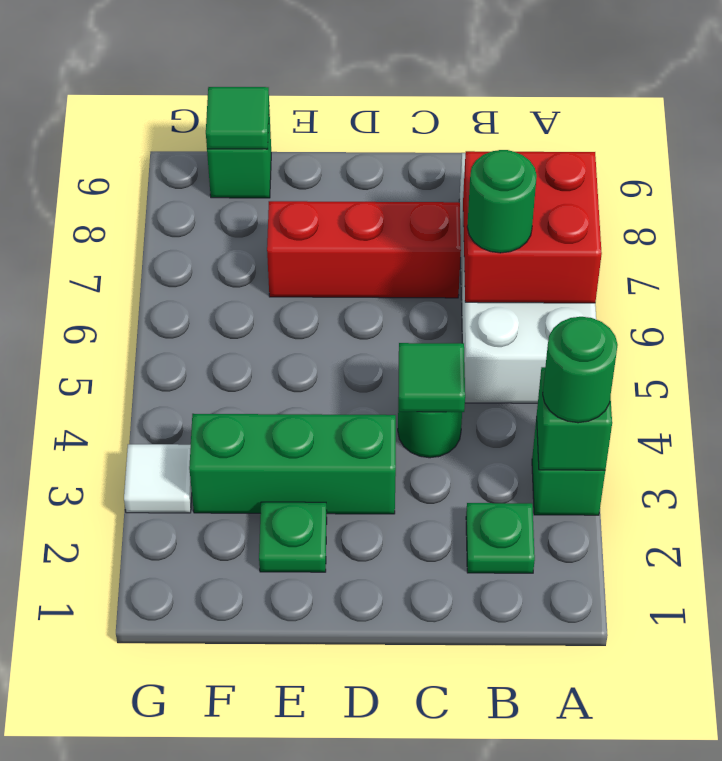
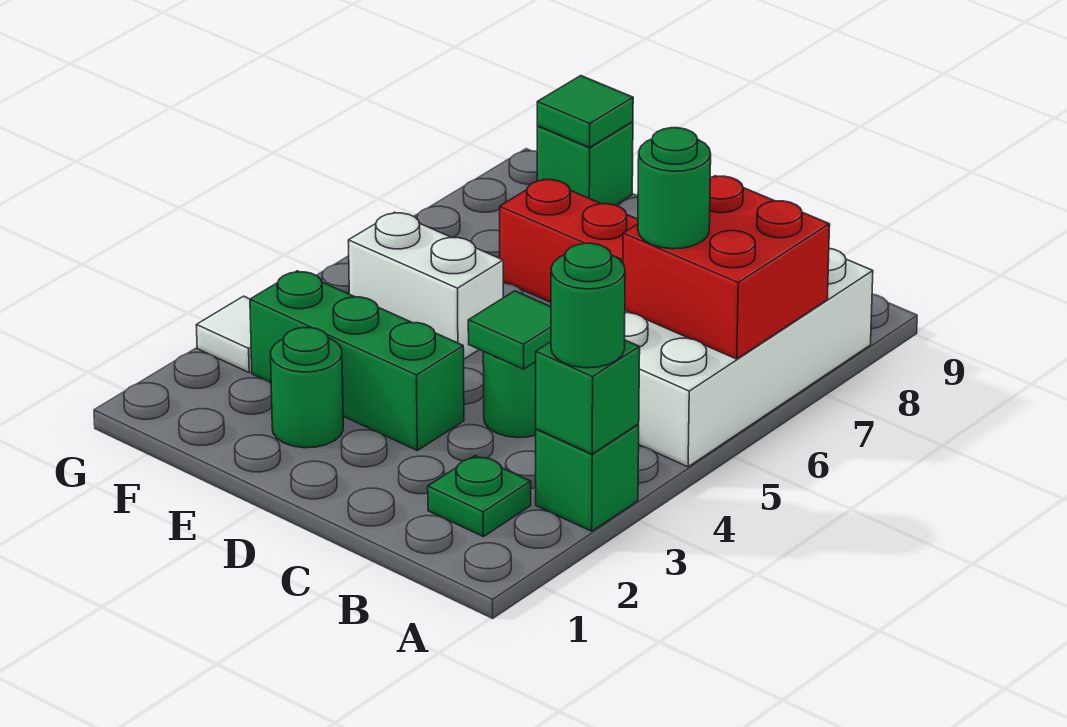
green 1x1 plate [259,502,327,572] -> green 1x1 round brick [271,328,343,448]
none -> white 1x2 brick [348,212,503,359]

